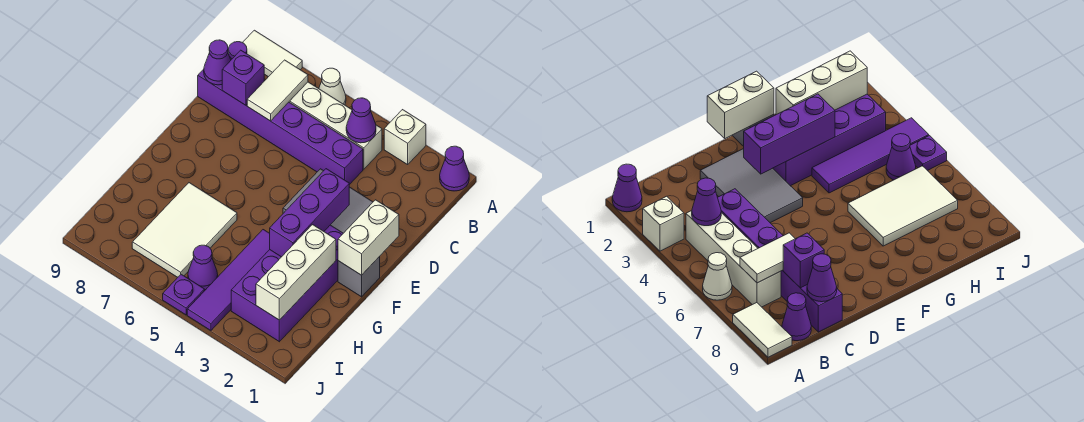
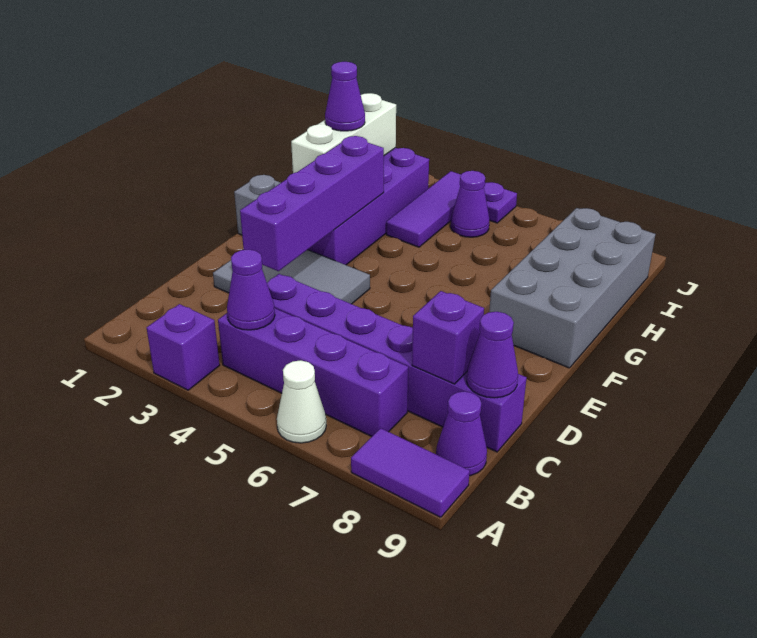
purple 1x1 cone [440,146,469,191] -> purple 1x1 cone moved to [325,62,365,131]
white 1x1 brick [384,110,426,164] -> purple 1x1 brick [147,304,220,390]
white 1x2 tile [243,30,302,77] -> purple 1x2 tile [351,428,470,517]
white 1x4 brick [289,82,382,169] -> purple 1x4 brick [218,308,408,437]
white 1x2 tile [247,60,308,121] -> none
white 1x2 brick [338,200,399,275] -> none
purple 1x3 brick [270,169,349,257] -> purple 1x4 brick [240,136,384,271]
none -> grey 2x4 brick [489,208,655,368]
purple 1x4 tile [187,230,270,330] -> purple 1x3 tile [386,171,461,247]
white 2x3 tile [132,183,237,277] -> none

